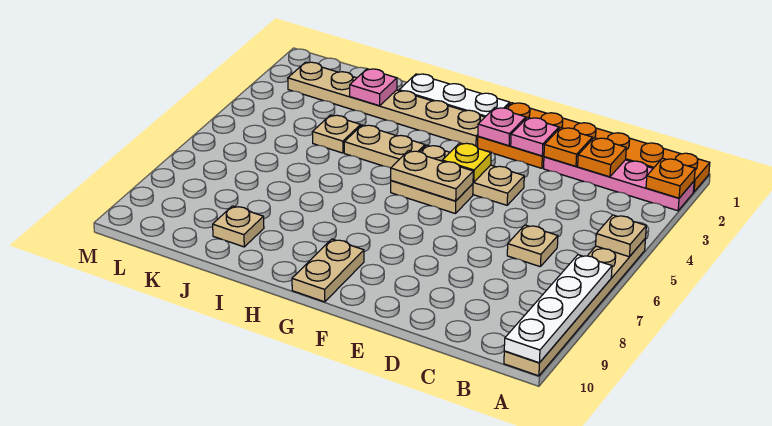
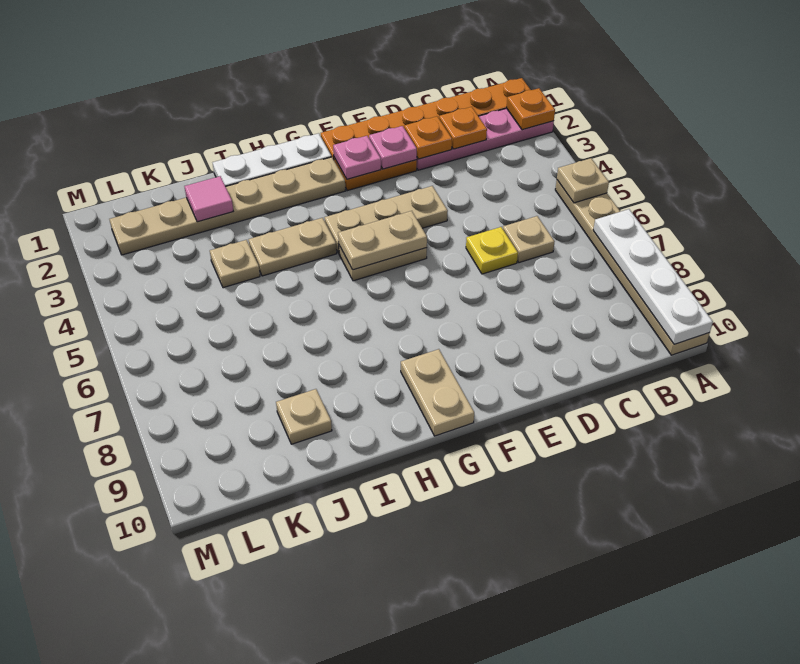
yellow 1x1 plate [442,143,491,182] -> yellow 1x1 plate moved to [466,227,518,274]
pink 1x1 plate [350,69,397,106] -> pink 1x1 tile [184,176,233,222]

